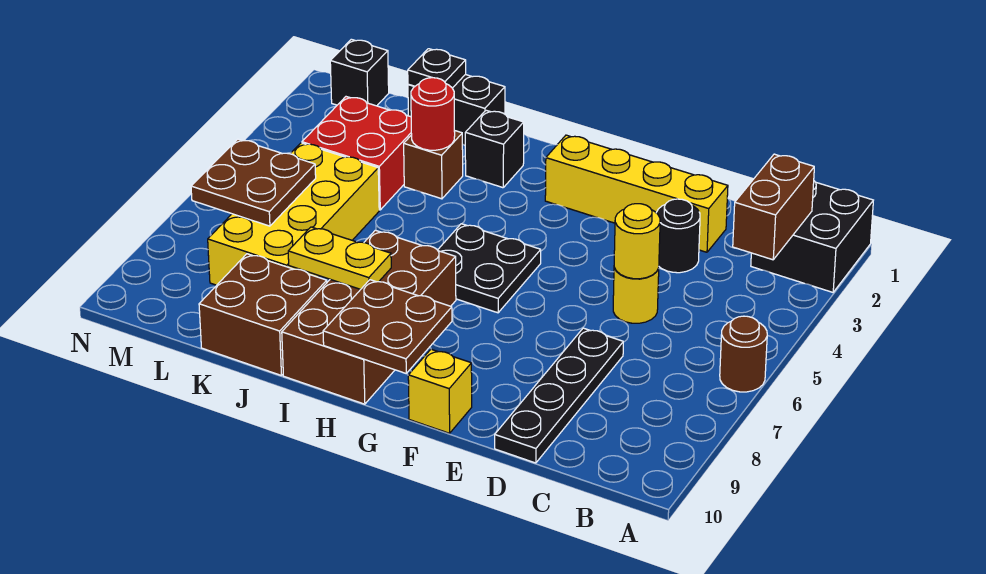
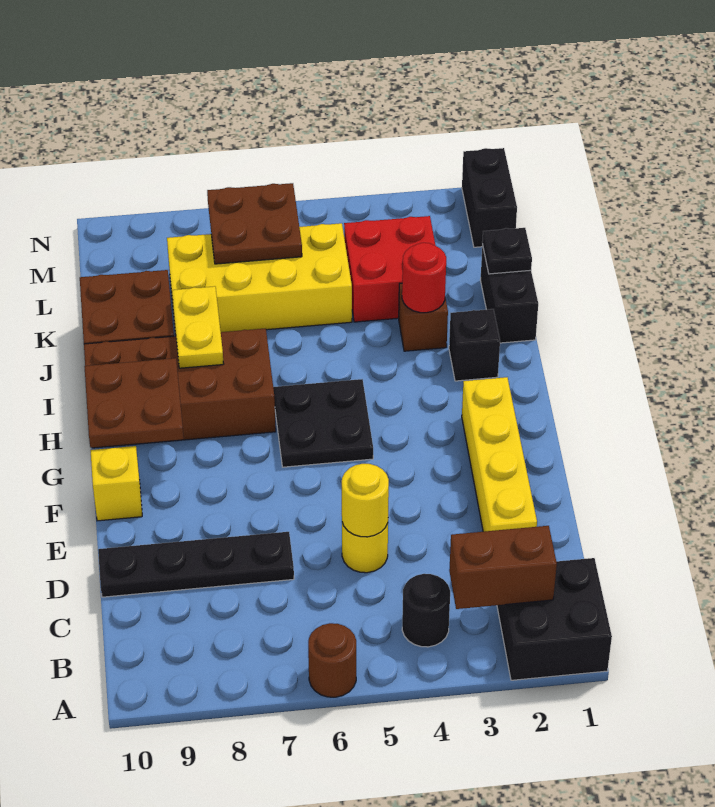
black 1x1 round brick [656,199,700,273] -> black 1x1 round brick moved to [402,574,450,647]
black 1x1 brick [330,39,389,106] -> black 1x2 brick [462,148,517,247]

